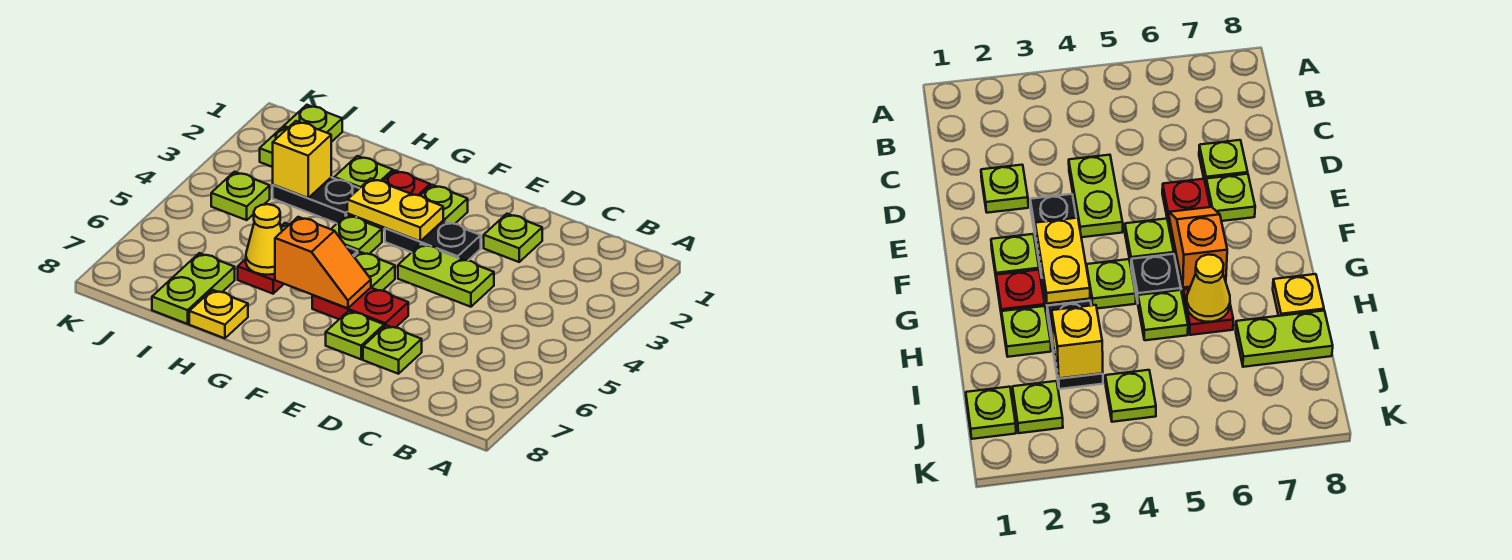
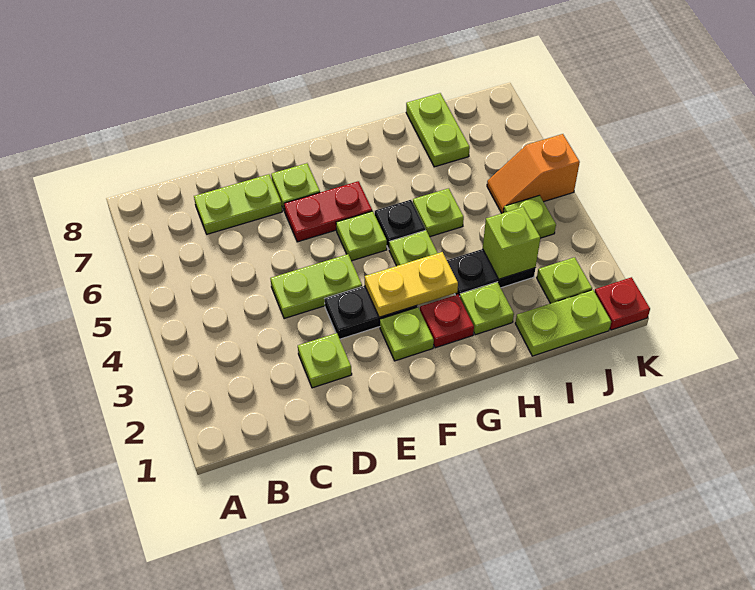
lime 1x1 plate [363,325,422,374] -> lime 1x2 plate [194,174,282,234]
orange 1x2 slope [275,217,371,308] -> orange 1x2 slope moved to [487,134,580,213]
red 1x1 plate [238,259,283,294] -> red 1x1 plate moved to [594,277,650,330]
yellow 1x1 cone [246,204,282,275] -> none
yellow 1x1 plate [189,290,248,338] -> none
yellow 1x1 brick [273,121,331,198] -> lime 1x1 brick [483,207,540,279]
lime 1x1 plate [284,105,342,142] -> lime 1x2 plate [515,290,611,356]

